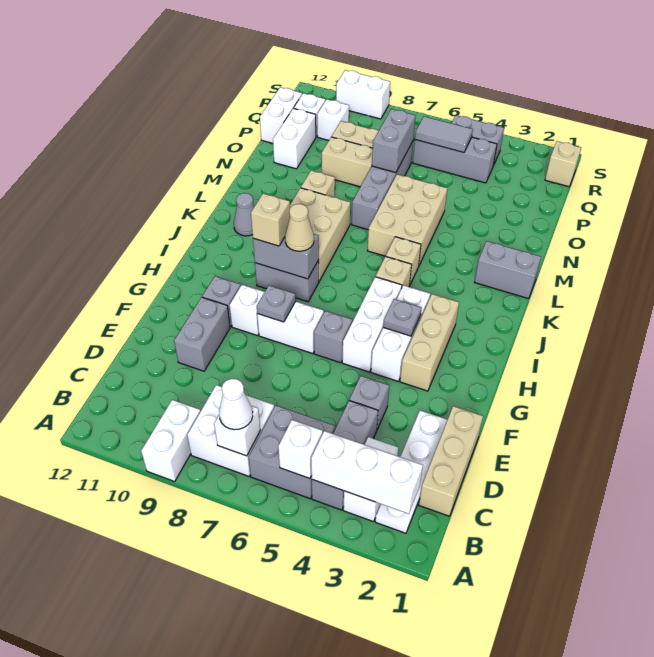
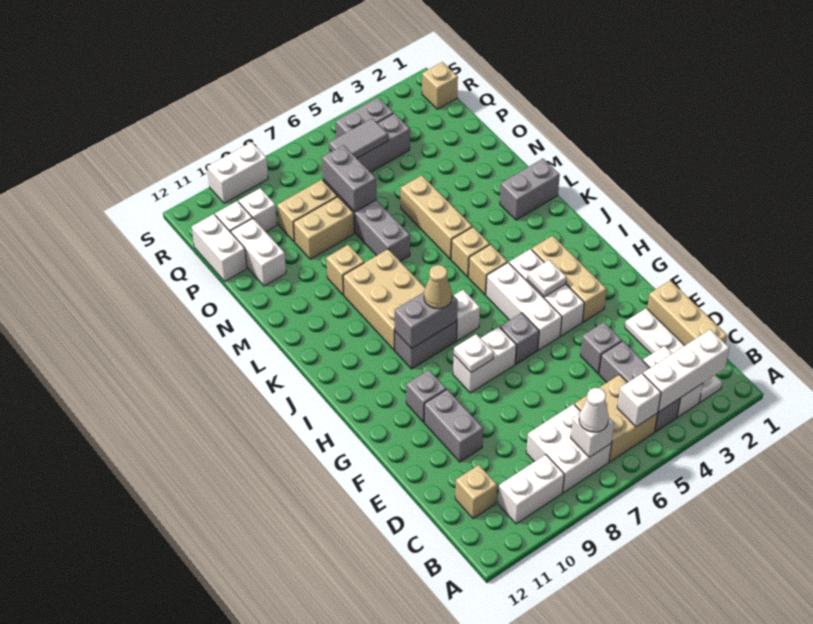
white 1x2 brick [141,400,200,481] -> white 1x2 brick turned to [498,455,564,524]
grey 2x2 brick [248,405,335,499] -> tan 2x2 brick [575,375,658,462]
grey 1x1 plate [257,285,296,322] -> white 1x1 plate [454,334,494,373]
white 1x1 brick [230,285,264,336] -> white 1x1 brick moved to [453,290,480,341]
grey 1x1 plate [383,299,422,336] -> white 1x1 plate [527,260,567,297]
tan 1x1 brick [251,193,290,246] -> tan 1x1 brick moved to [455,465,497,519]
grey 1x1 cone [234,193,254,236] -> none
tan 2x3 brick [367,174,448,265] -> tan 1x3 brick [401,175,472,259]

